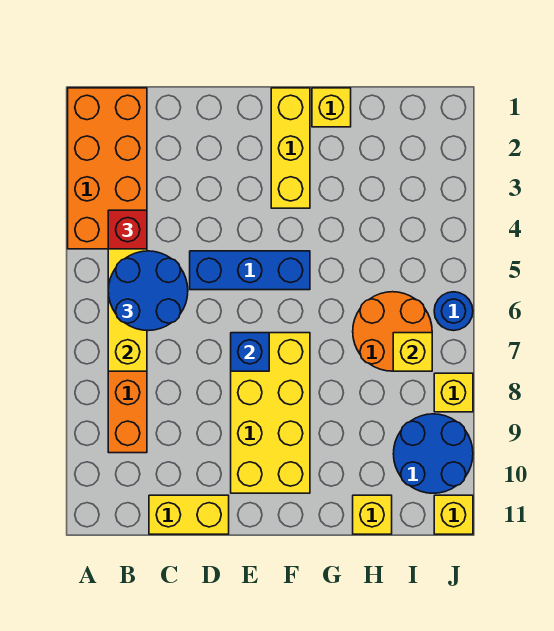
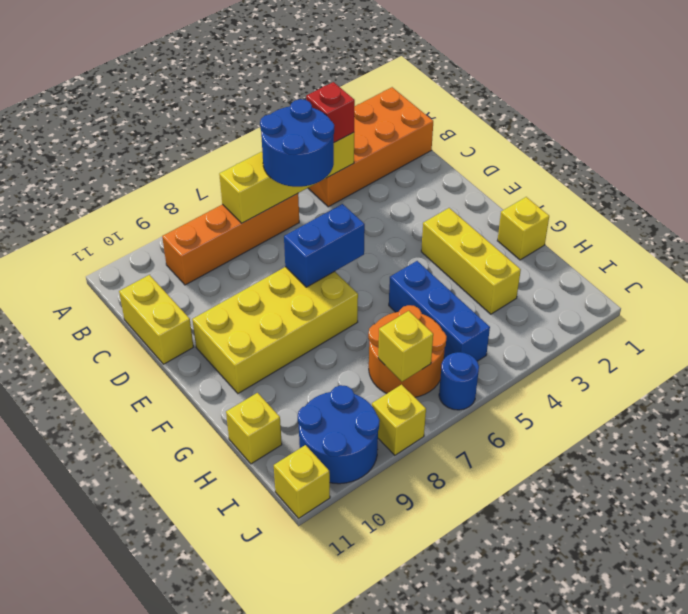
blue 1x3 brick [190,251,310,290] -> blue 1x3 brick moved to [389,261,490,361]
blue 1x1 brick [231,333,269,371] -> blue 1x2 brick [284,204,365,287]
yellow 1x3 brick [271,88,310,208] -> yellow 1x3 brick turned to [421,208,521,314]

